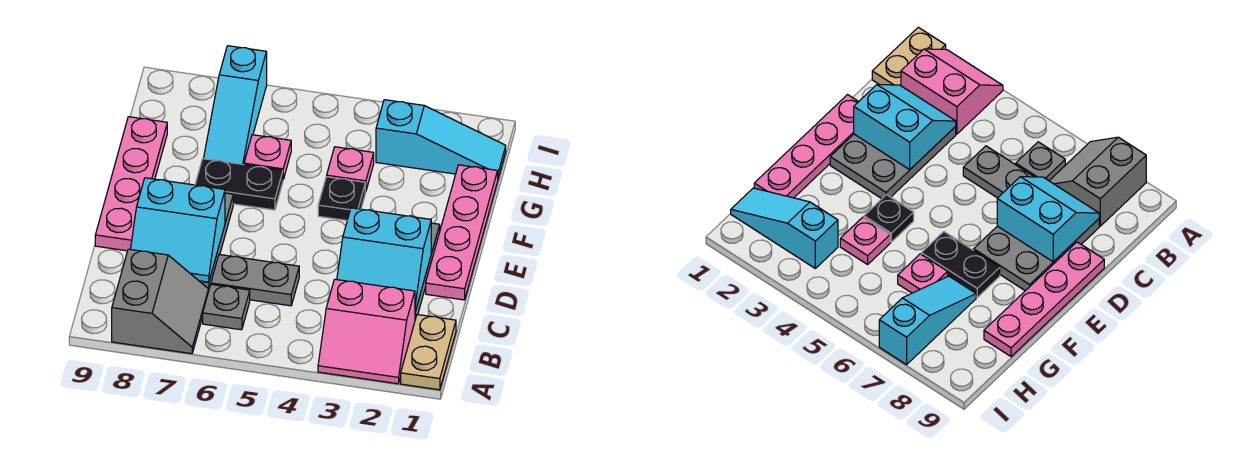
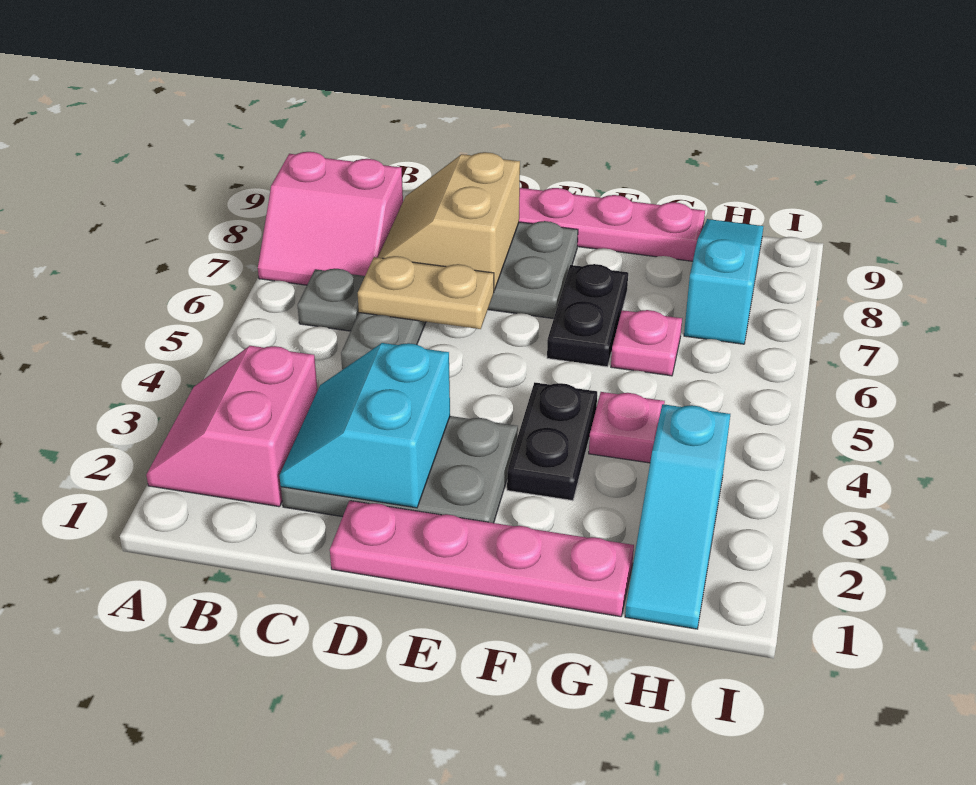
tan 1x2 plate [401,315,456,390] -> tan 1x2 plate moved to [358,256,494,329]
grey 2x2 slope [112,249,209,354] -> pink 2x2 slope [258,152,403,285]
cyan 2x2 slope [131,178,225,282] -> tan 2x2 slope [378,152,520,290]
black 1x1 plate [318,177,365,220] -> black 1x2 plate [507,382,597,501]
cyan 1x3 slope [203,46,267,165] -> cyan 1x3 slope turned to [684,219,763,344]

